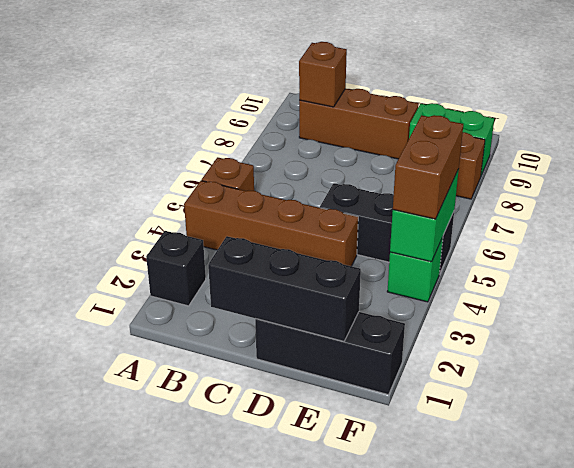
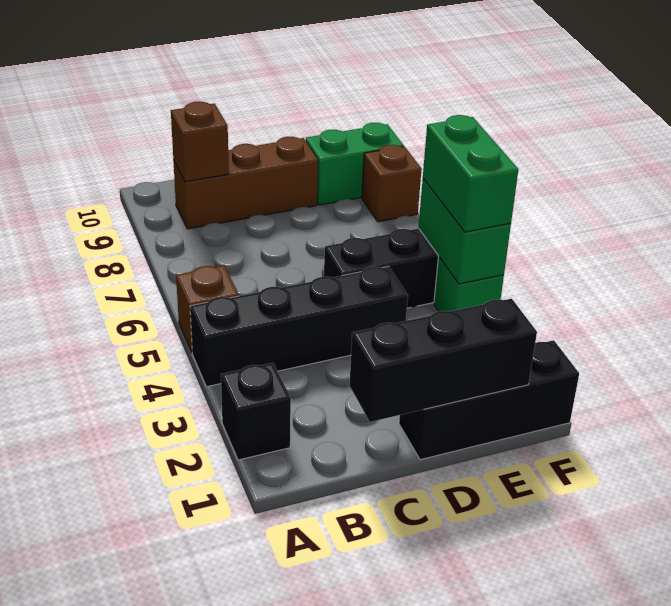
brown 1x4 brick [184,181,358,266] -> black 1x4 brick [190,266,408,387]
brown 1x2 brick [393,115,463,219] -> green 1x2 brick [423,115,518,232]

